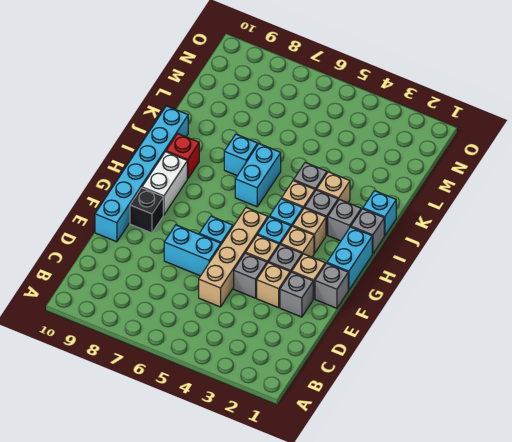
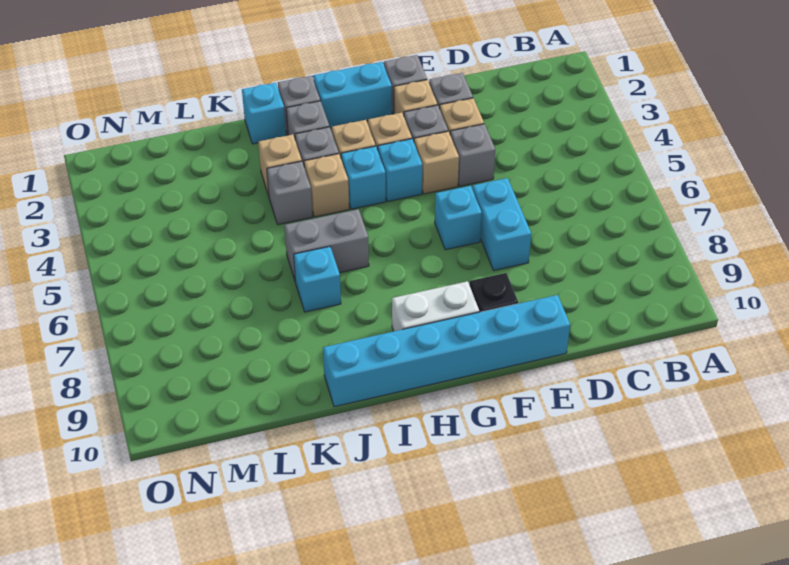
tan 1x4 brick [199,208,268,307] -> none
cyan 1x2 brick [235,144,281,207] -> grey 1x2 brick [284,209,369,282]
red 1x1 brick [166,133,199,179] -> none

